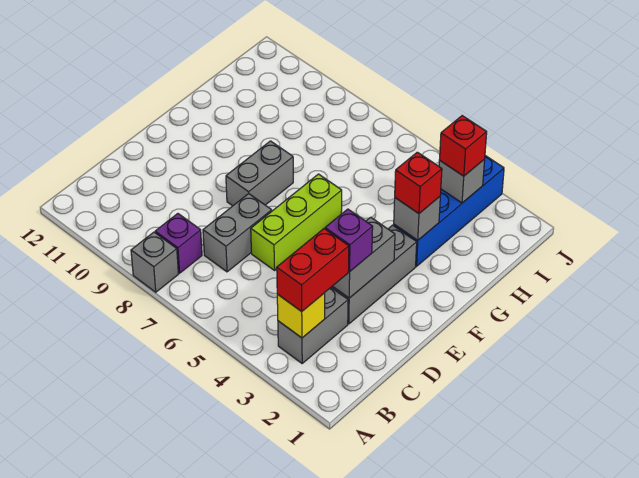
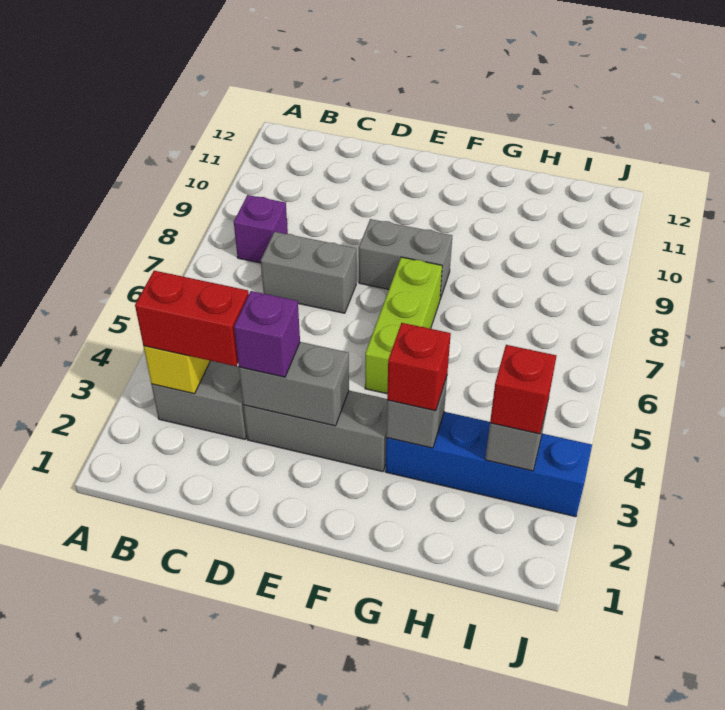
grey 1x1 brick [131,232,178,292] -> none
lime 1x3 brick [251,174,342,270] -> lime 1x3 brick turned to [365,257,442,394]

